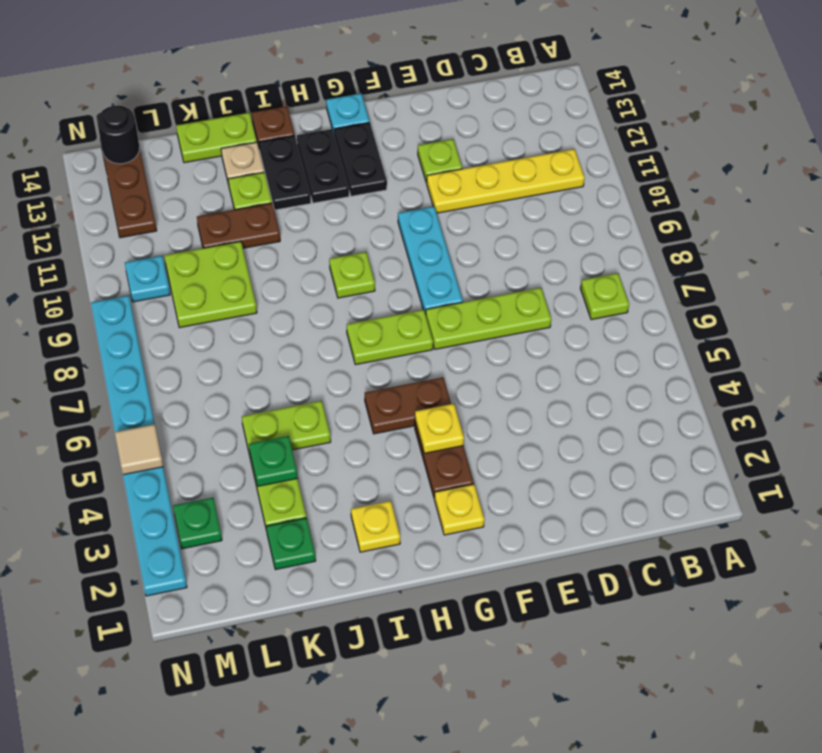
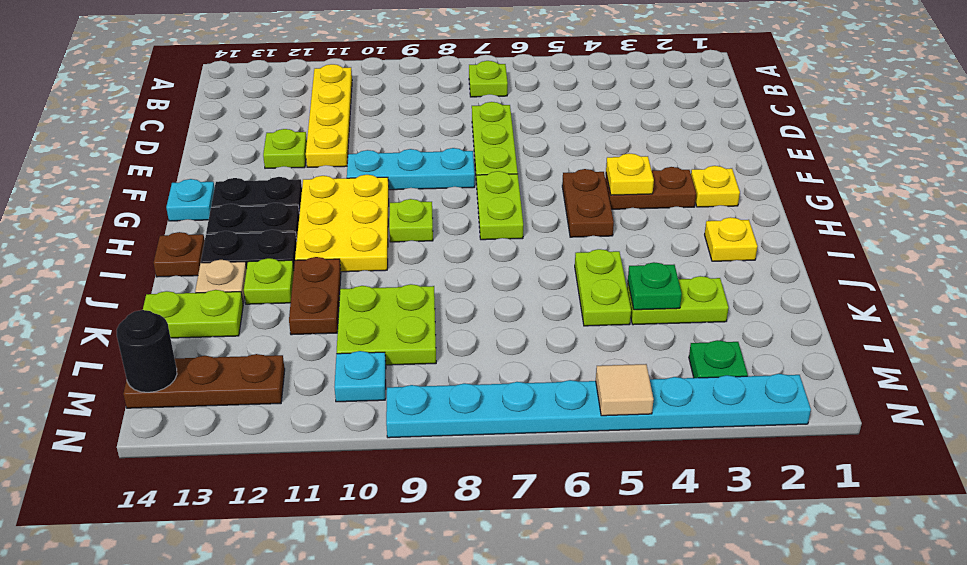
none -> yellow 2x3 plate [295,175,389,272]
lime 1x2 plate [176,113,257,163] -> lime 1x2 plate turned to [143,290,243,338]
green 1x1 plate [266,518,316,570] -> none

